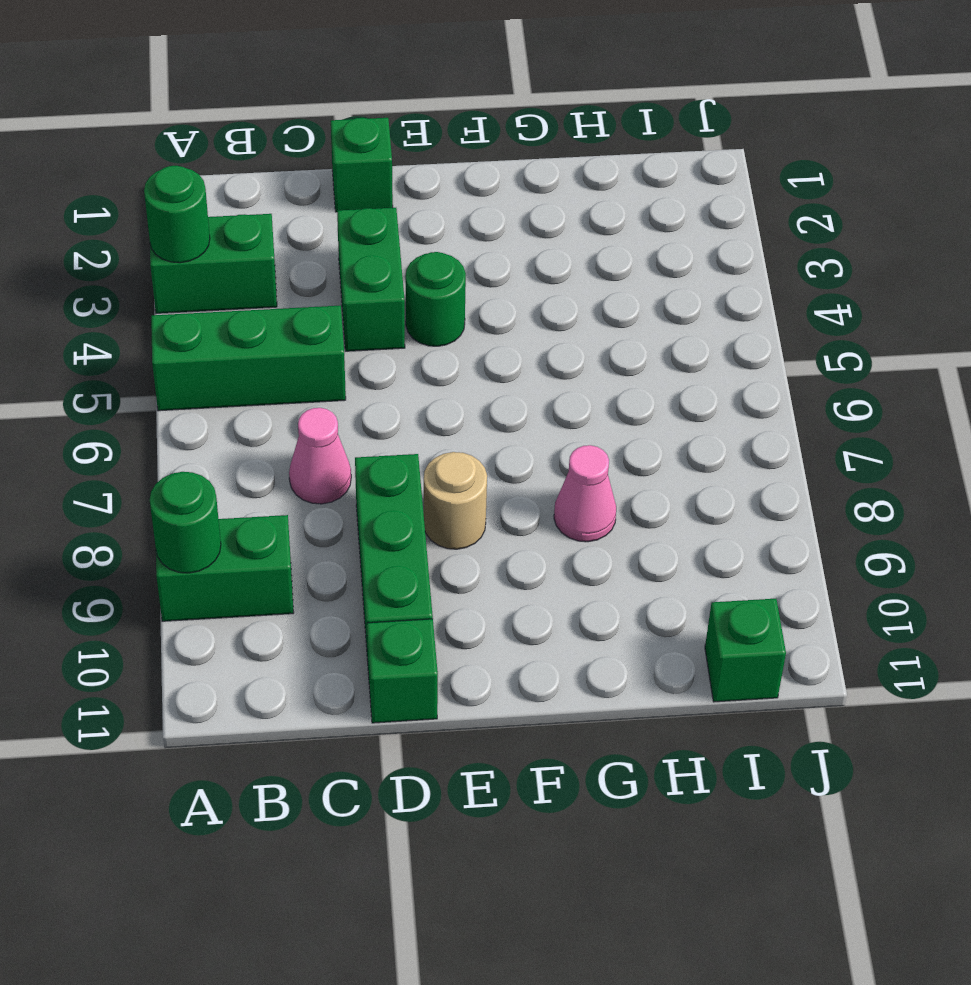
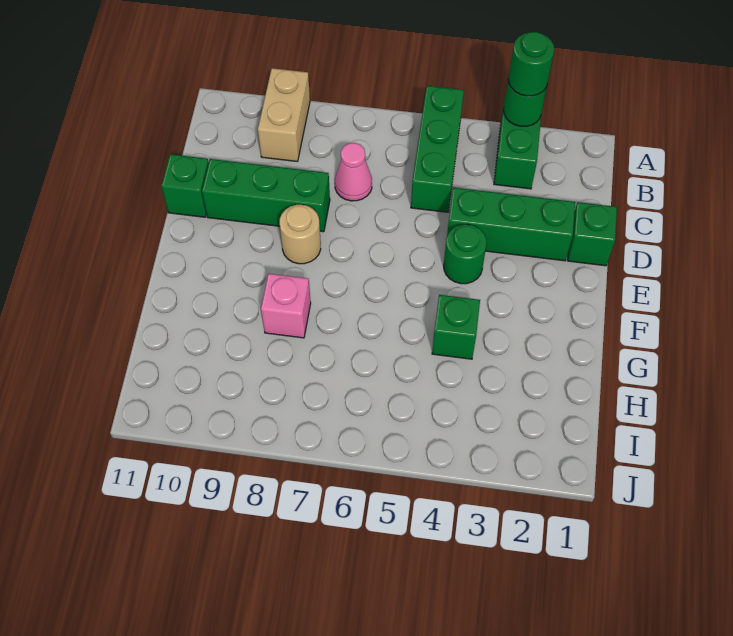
green 1x2 brick [156,515,294,621] -> tan 1x2 brick [258,68,310,162]
green 1x1 round brick [150,472,221,573] -> green 1x1 round brick moved to [508,32,554,96]
green 1x2 brick [337,208,405,351] -> green 1x3 brick [447,188,575,261]
pink 1x1 cone [554,445,616,542] -> pink 1x1 brick [261,274,311,338]
green 1x1 brick [705,599,786,702] -> green 1x1 brick moved to [432,295,480,359]

